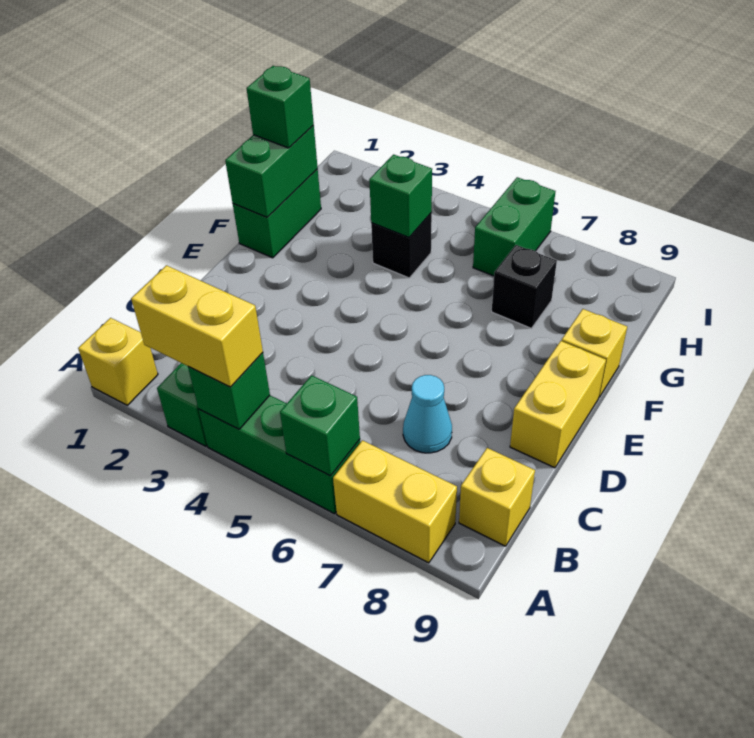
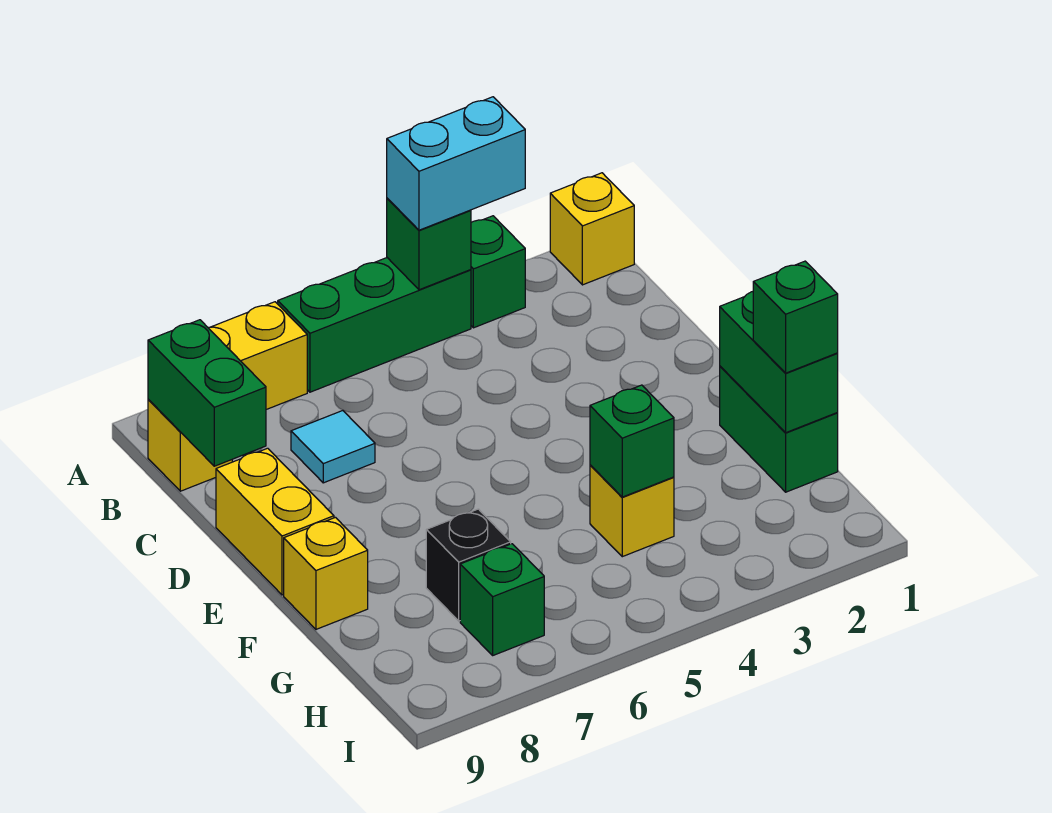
yellow 1x2 brick [131,265,263,387] -> cyan 1x2 brick [387,97,525,230]
green 1x1 brick [280,375,360,476] -> green 1x1 brick moved to [460,544,544,655]
cyan 1x1 cone [403,375,452,453] -> cyan 1x1 tile [291,411,375,483]
black 1x1 brick [371,213,432,278] -> yellow 1x1 brick [590,465,674,557]
green 1x2 brick [473,177,556,276] -> green 1x2 brick moved to [148,320,266,466]

